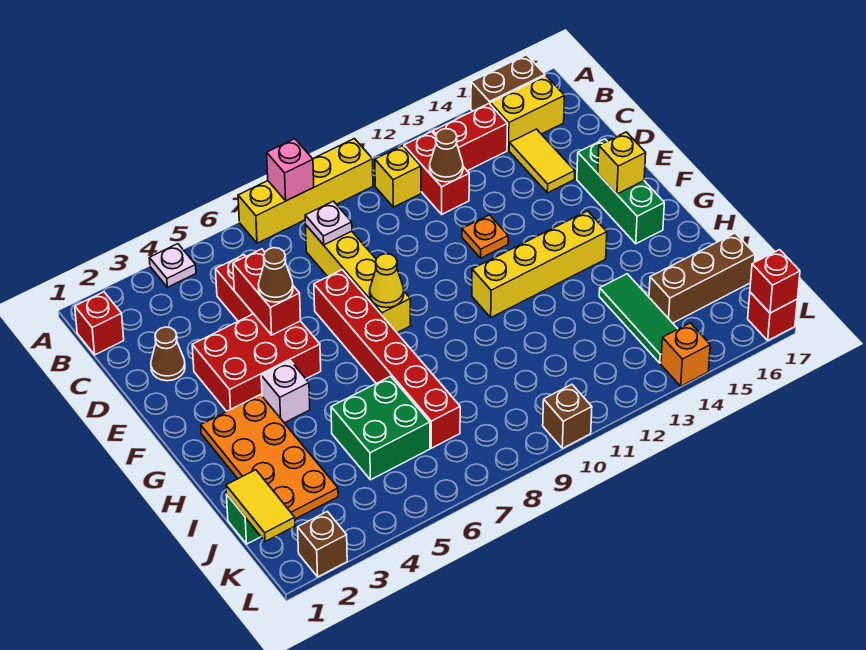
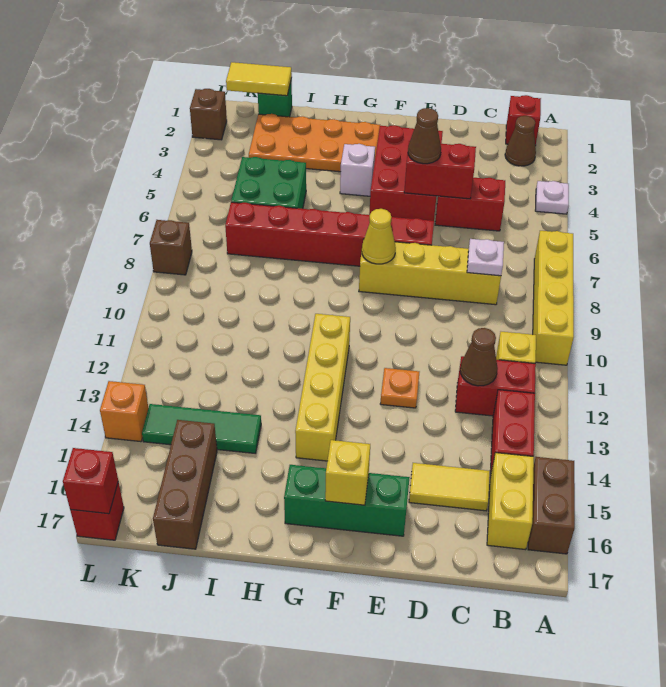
pink 1x1 brick [267,139,314,201] -> none
brown 1x1 cone [151,327,185,381] -> brown 1x1 cone moved to [505,116,536,166]
brown 1x1 brick [543,384,592,448] -> brown 1x1 brick moved to [150,220,192,275]

